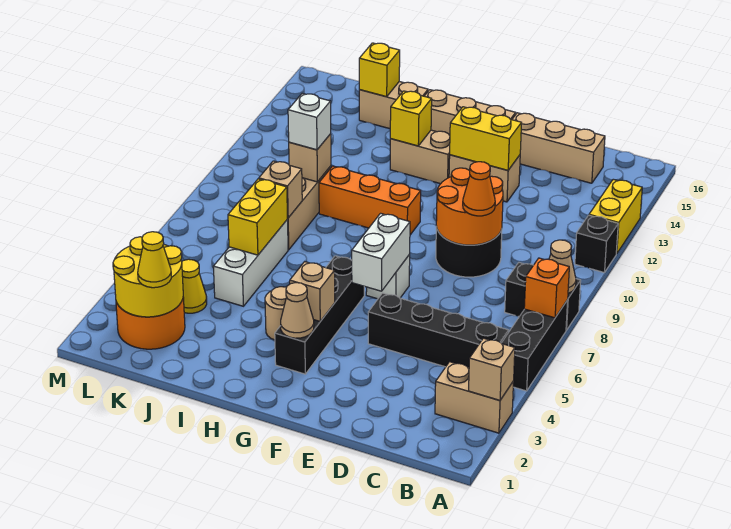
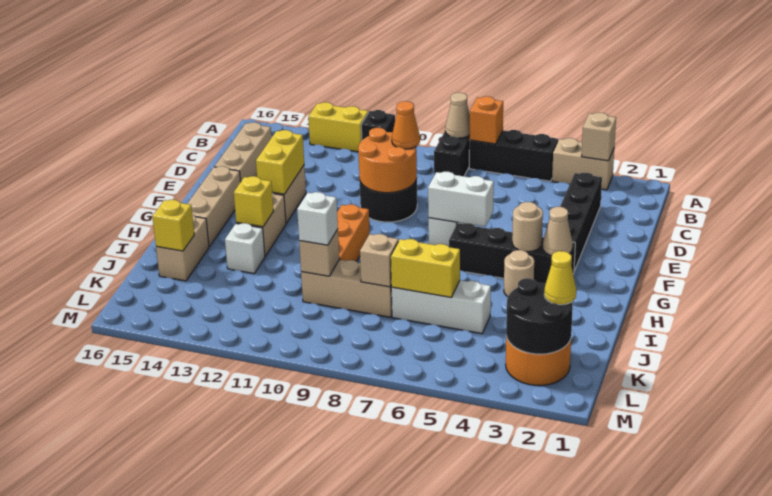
tan 1x2 brick [435,362,514,433] -> tan 1x2 brick turned to [552,138,614,190]
black 1x4 brick [368,293,509,367] -> black 1x4 brick moved to [560,173,602,271]
tan 1x1 brick [290,262,335,321] -> tan 1x1 round brick [512,202,543,252]
none -> white 1x1 brick [225,223,265,274]
yellow 2x2 round brick [113,237,183,317] -> black 2x2 round brick [506,278,573,354]
yellow 1x1 cone [182,259,207,313] -> none

